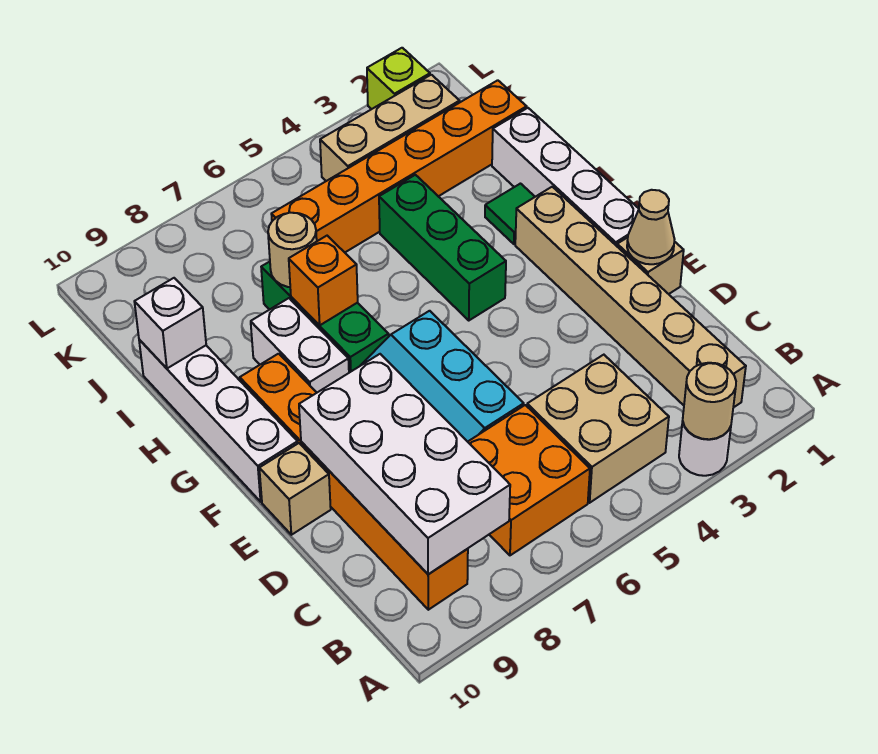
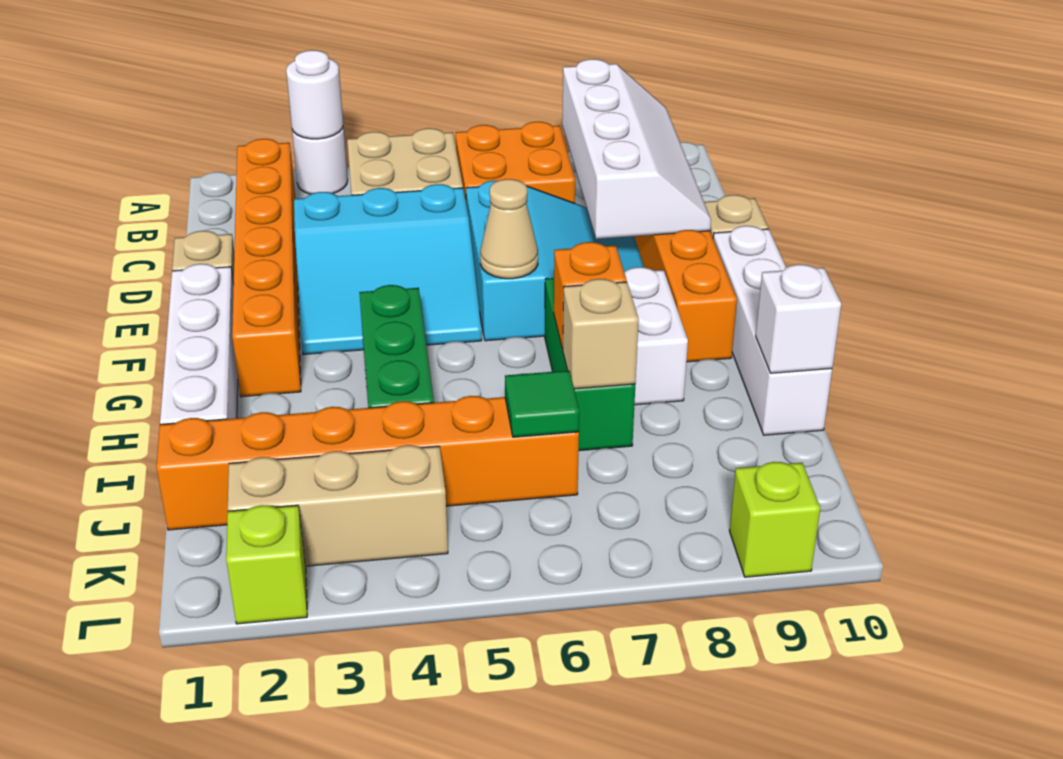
tan 1x1 round brick [683,363,736,439] -> white 1x1 round brick [286,50,343,139]
tan 1x6 brick [515,187,746,408] -> orange 1x6 brick [232,139,301,397]
white 2x4 brick [299,354,510,574] -> white 2x4 slope [562,59,711,239]
none -> cyan 3x3 slope [294,184,482,354]
tan 1x1 cone [627,190,675,264] -> tan 1x1 cone moved to [480,179,538,279]
green 1x1 tile [485,184,535,244] -> green 1x1 tile moved to [505,370,579,437]
tan 1x1 round brick [268,213,317,287] -> tan 1x1 brick [563,279,639,389]
none -> lime 1x1 brick [729,462,820,577]

